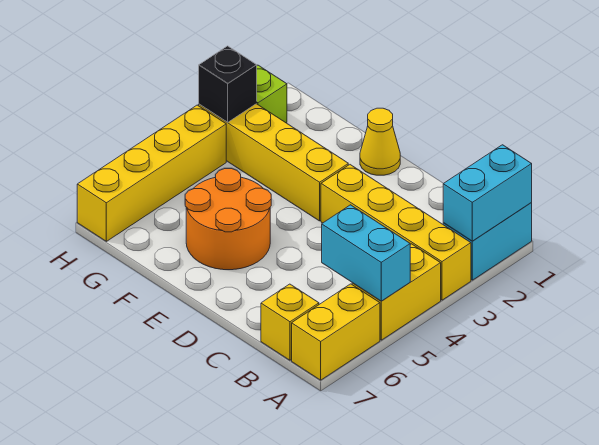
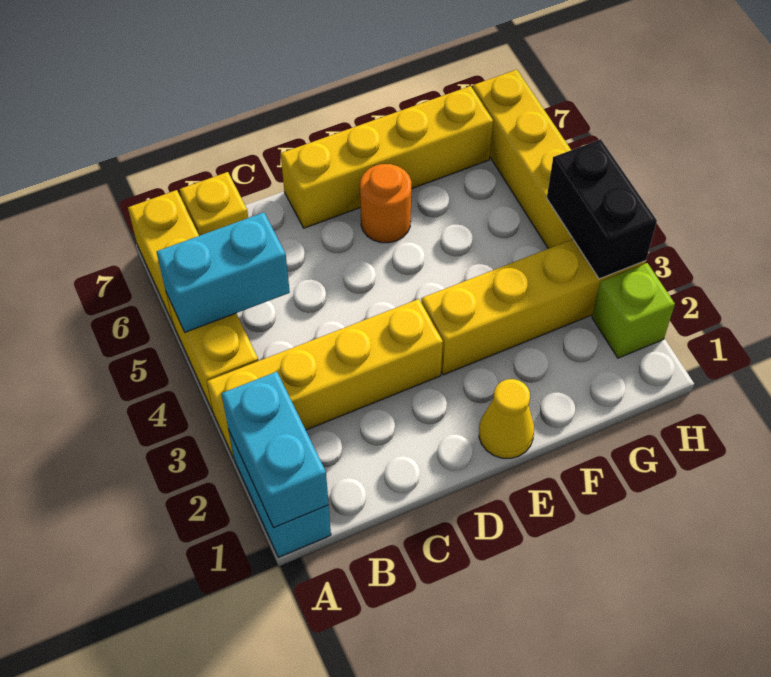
none -> yellow 1x4 brick [281,86,493,228]
orange 2x2 round brick [185,169,271,270] -> orange 1x1 round brick [360,164,411,243]
black 1x1 brick [199,46,257,122] -> black 1x2 brick [547,139,657,279]

